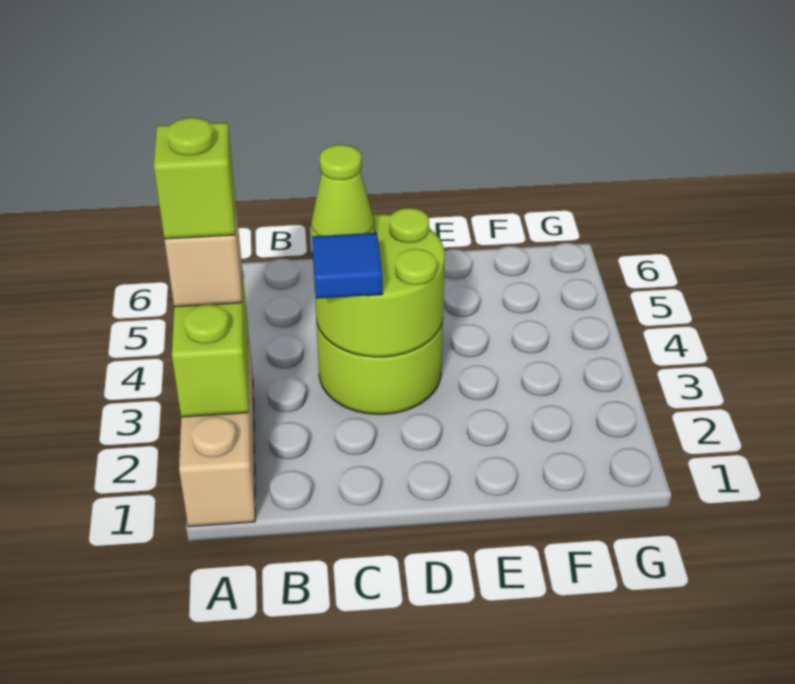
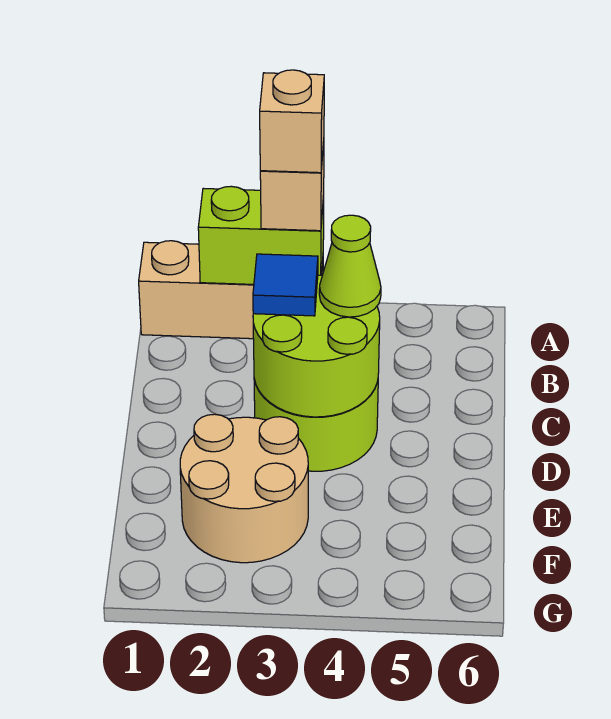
lime 1x1 brick [154,117,235,239] -> tan 1x1 brick [260,70,324,173]
none -> tan 2x2 round brick [180,414,308,563]

